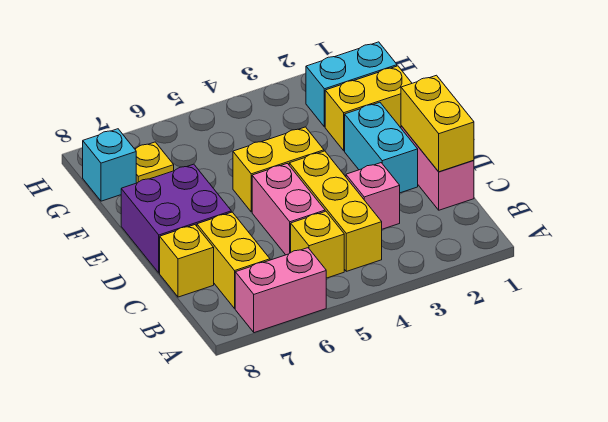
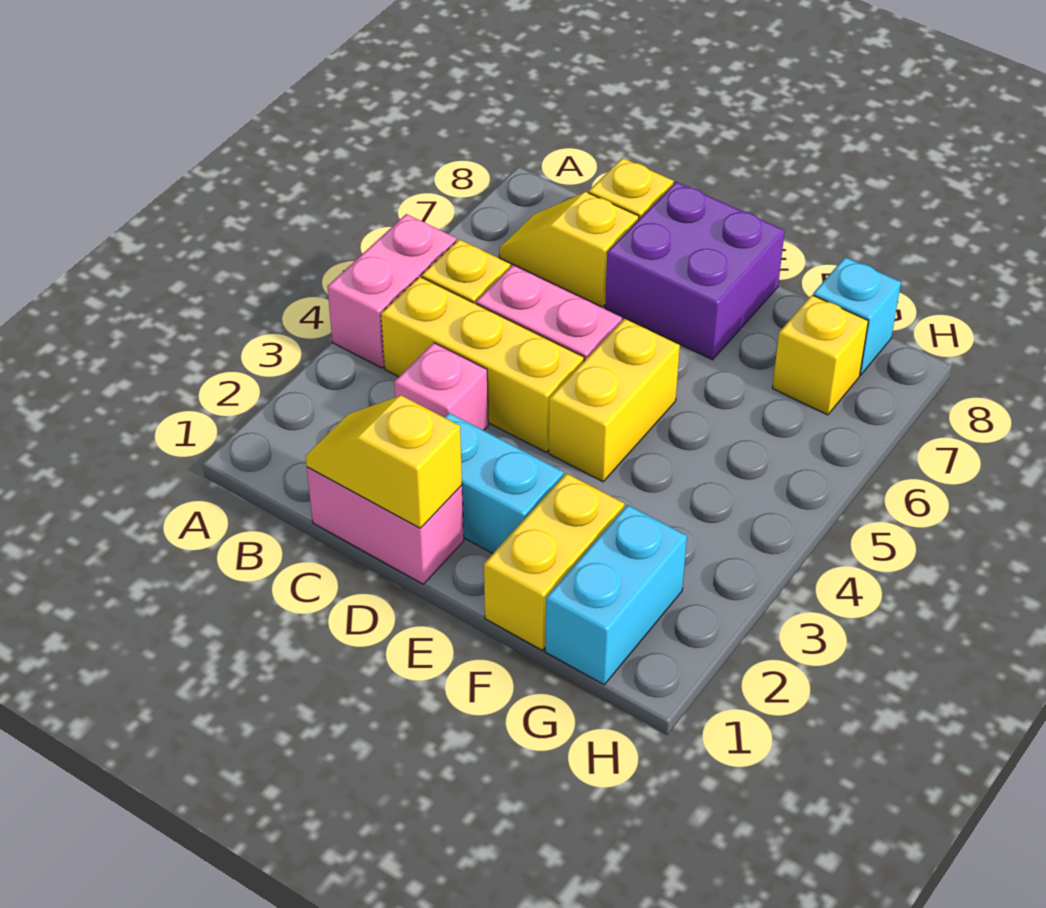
pink 1x2 brick [235,248,326,333] -> pink 1x2 brick moved to [327,214,457,368]
yellow 1x2 brick [197,212,270,308] -> yellow 1x2 slope [499,192,639,307]
yellow 1x2 brick [401,75,474,172] -> yellow 1x2 slope [306,395,462,528]
yellow 1x1 plate [135,142,174,183] -> yellow 1x1 brick [772,295,868,415]

